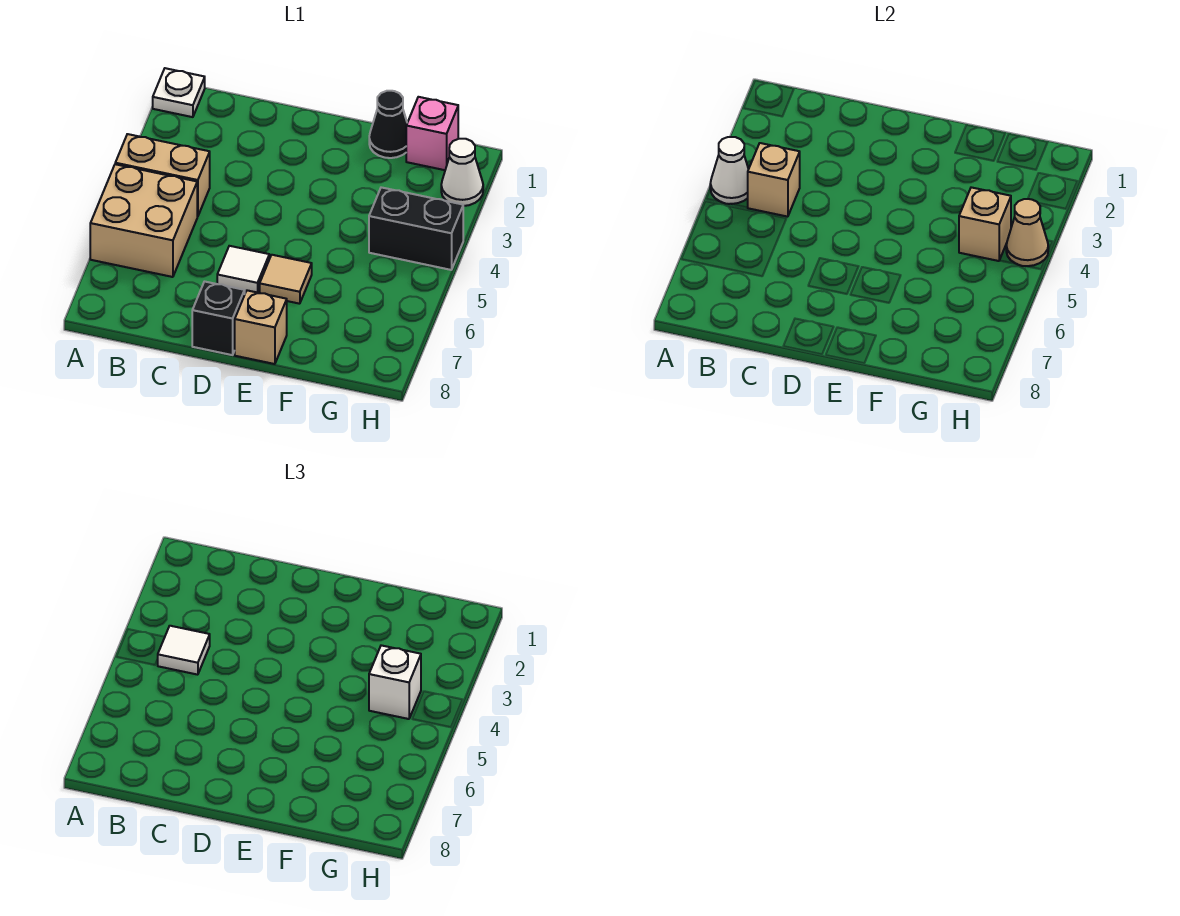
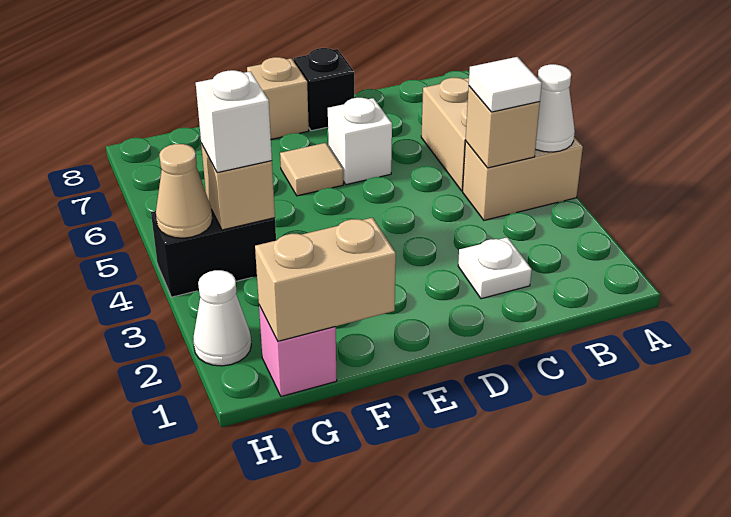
white 1x1 plate [153,68,205,117] -> white 1x1 plate moved to [458,237,532,299]
white 1x1 tile [217,246,269,293] -> white 1x1 brick [328,98,392,185]
black 1x1 cone [369,91,407,158] -> none
none -> tan 1x2 brick [255,218,396,341]

